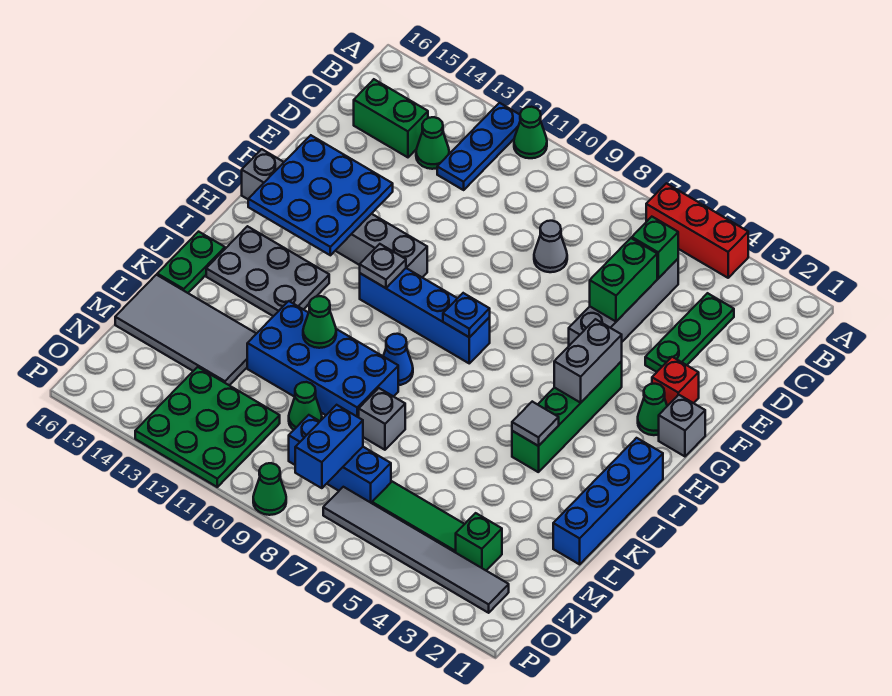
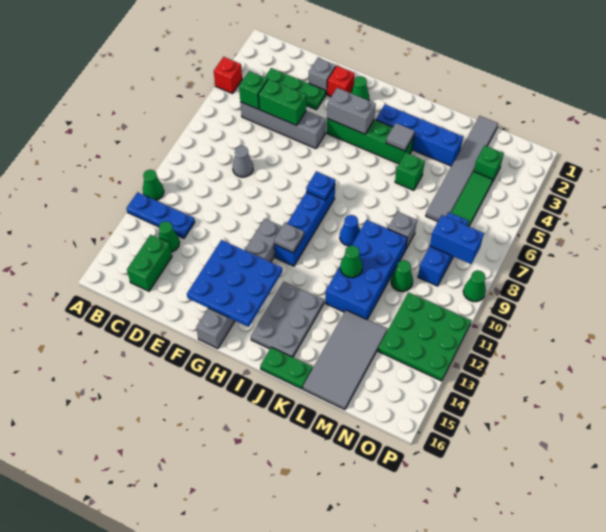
red 1x3 brick [646,183,748,278] -> red 1x1 brick [214,57,242,94]
grey 1x1 brick [659,395,705,456] -> grey 1x1 brick moved to [309,58,336,94]
blue 1x4 brick [553,438,663,564] -> blue 1x4 brick moved to [376,104,463,166]
none -> green 1x1 brick [395,153,425,190]
grey 1x6 tile [323,487,509,613] -> grey 1x6 tile moved to [426,116,498,221]

